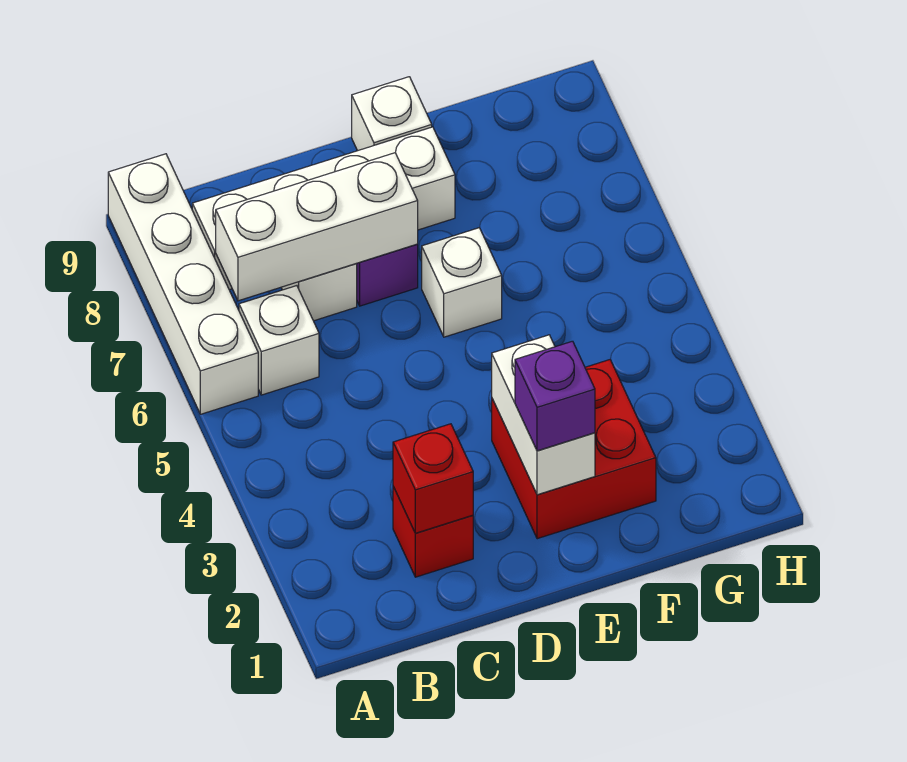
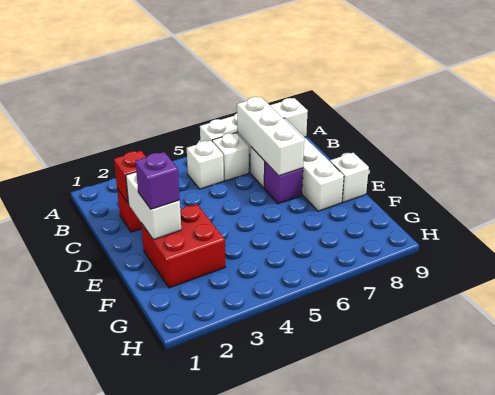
white 1x2 brick [492,335,595,495] -> white 1x2 brick turned to [126,172,181,240]
white 1x1 brick [422,228,502,337] -> white 1x1 brick moved to [187,140,224,189]

